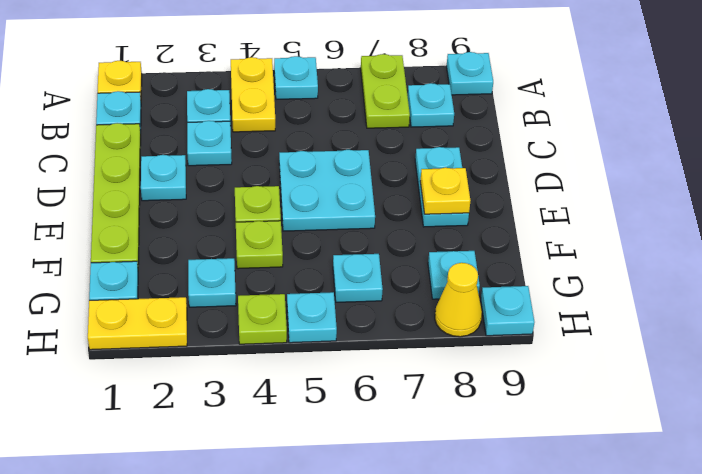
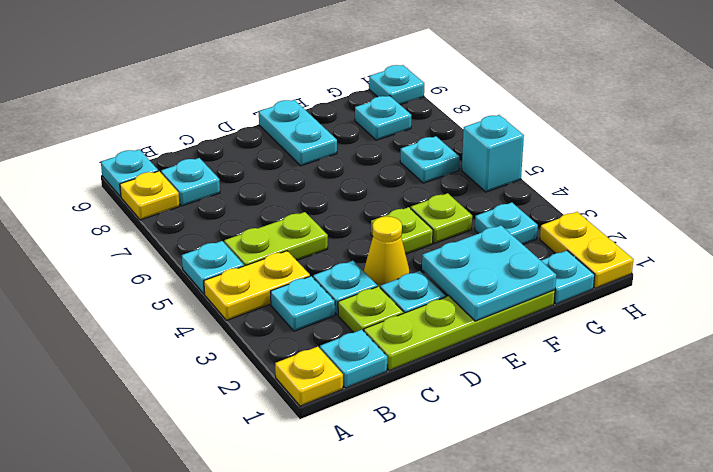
lime 1x2 plate [361,54,410,128] -> lime 1x2 plate moved to [224,212,328,266]
cyan 2x2 plate [279,150,375,231] -> cyan 2x2 plate moved to [422,225,556,321]
cyan 1x2 plate [415,147,469,227] -> cyan 1x2 plate turned to [259,100,337,166]
yellow 1x1 plate [420,168,470,214] -> yellow 1x1 plate moved to [120,171,179,220]
lime 1x1 plate [238,294,287,344] -> lime 1x1 plate moved to [338,286,403,333]
cyan 1x1 plate [287,292,337,343] -> cyan 1x1 brick [462,115,524,192]
yellow 1x1 cone [435,263,482,337] -> yellow 1x1 cone moved to [364,217,410,287]

